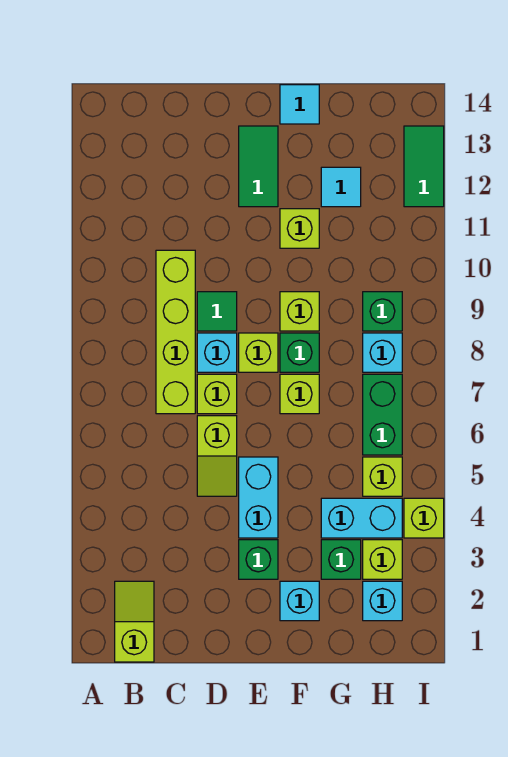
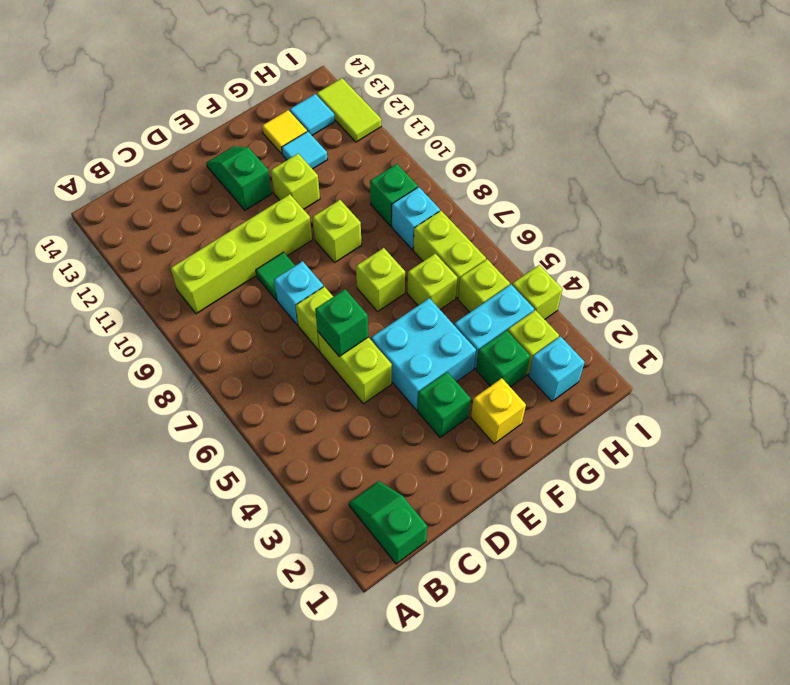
lime 1x2 slope [115,581,154,662] -> green 1x2 slope [349,481,427,564]
lime 1x4 brick [156,250,195,414] -> lime 1x4 brick turned to [171,194,312,314]
lime 1x2 slope [197,416,237,496] -> lime 1x2 brick [318,332,392,404]
cyan 1x2 brick [239,457,278,538] -> cyan 2x2 brick [371,298,476,410]
lime 1x1 brick [239,333,278,372] -> lime 1x1 brick moved to [407,253,457,309]
green 1x2 tile [239,126,278,207] -> green 1x2 slope [207,146,272,210]
cyan 1x1 brick [280,581,319,621] -> yellow 1x1 brick [471,378,526,444]
green 1x1 brick [280,333,319,372] -> green 1x1 brick moved to [315,289,368,356]
cyan 1x1 tile [280,85,319,124] -> cyan 1x1 tile moved to [290,94,335,135]
none -> yellow 1x1 tile [262,110,307,154]
green 1x2 brick [363,374,402,455] -> lime 1x2 brick [413,211,486,298]
green 1x2 tile [404,126,444,207] -> lime 1x2 tile [317,78,381,142]

